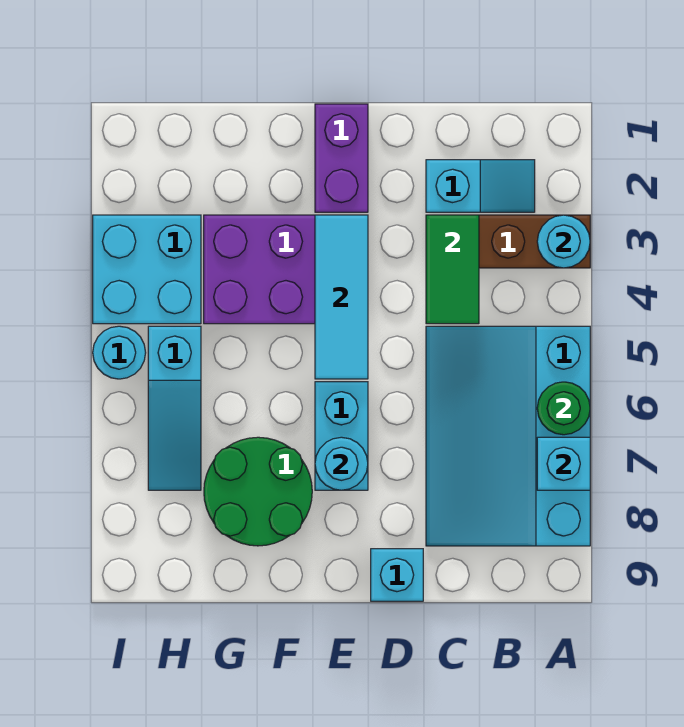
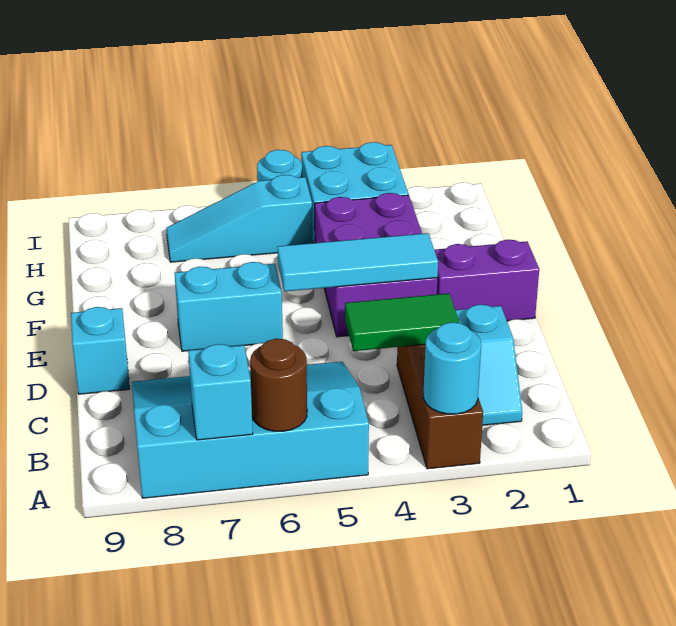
green 1x1 round brick [537,382,590,435] -> brown 1x1 round brick [250,339,307,431]
cyan 1x1 round brick [315,437,368,490] -> none
green 2x2 round brick [204,437,312,546] -> none

